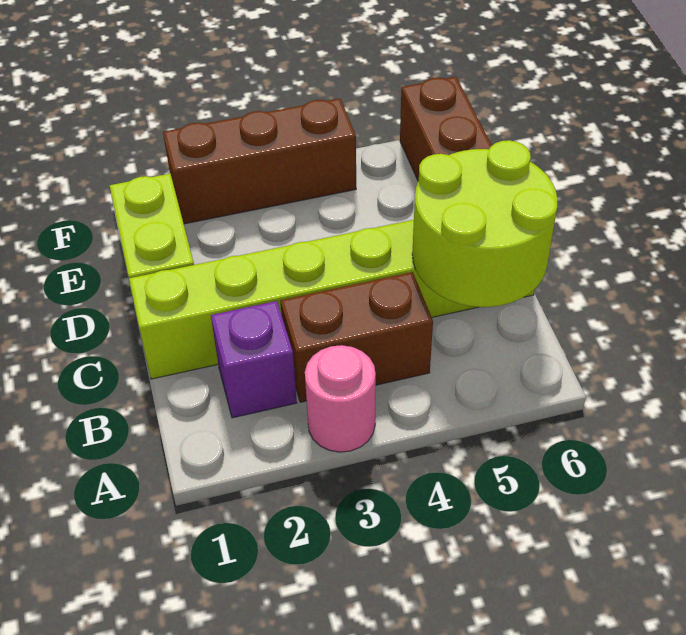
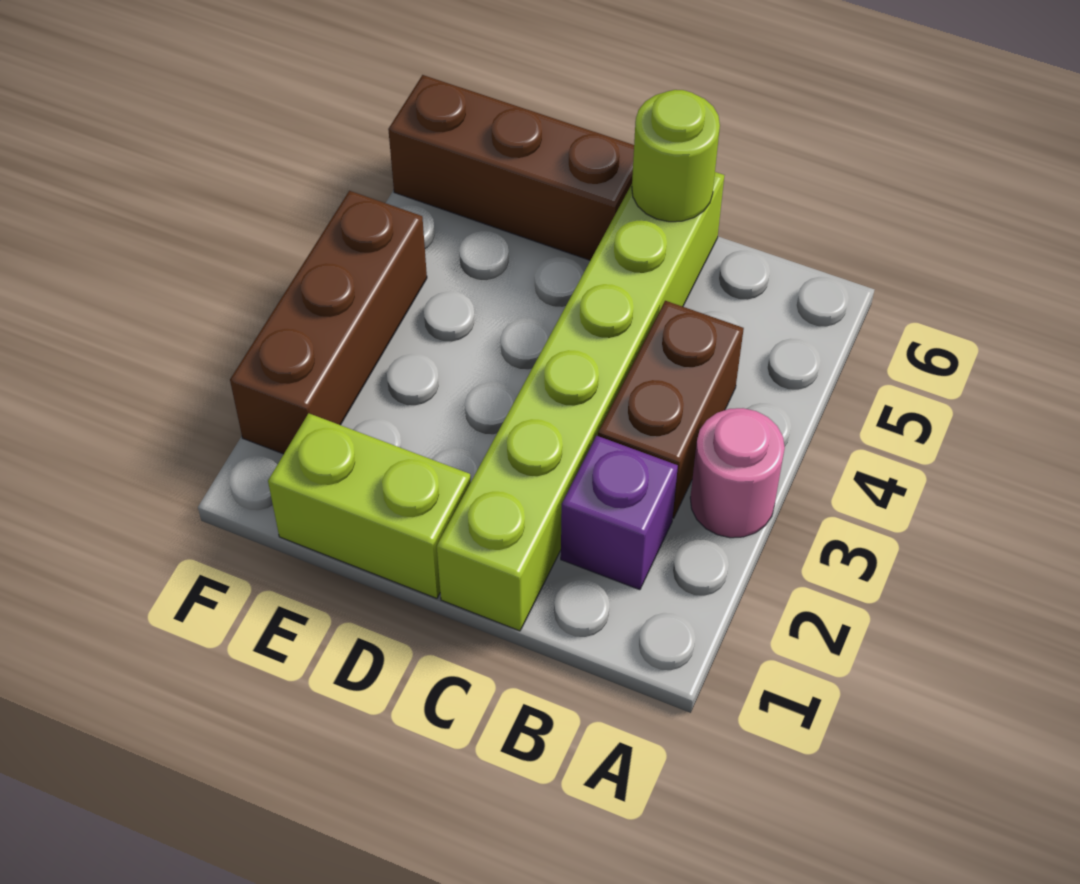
lime 2x2 round brick [412,140,558,307] -> lime 1x1 round brick [632,90,720,222]

